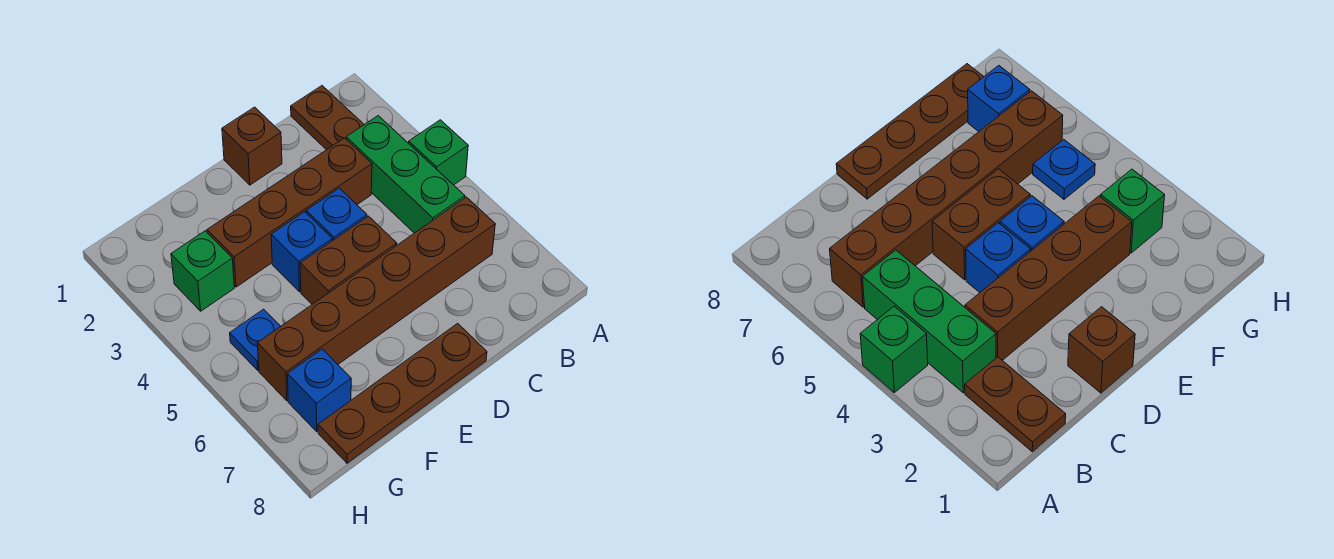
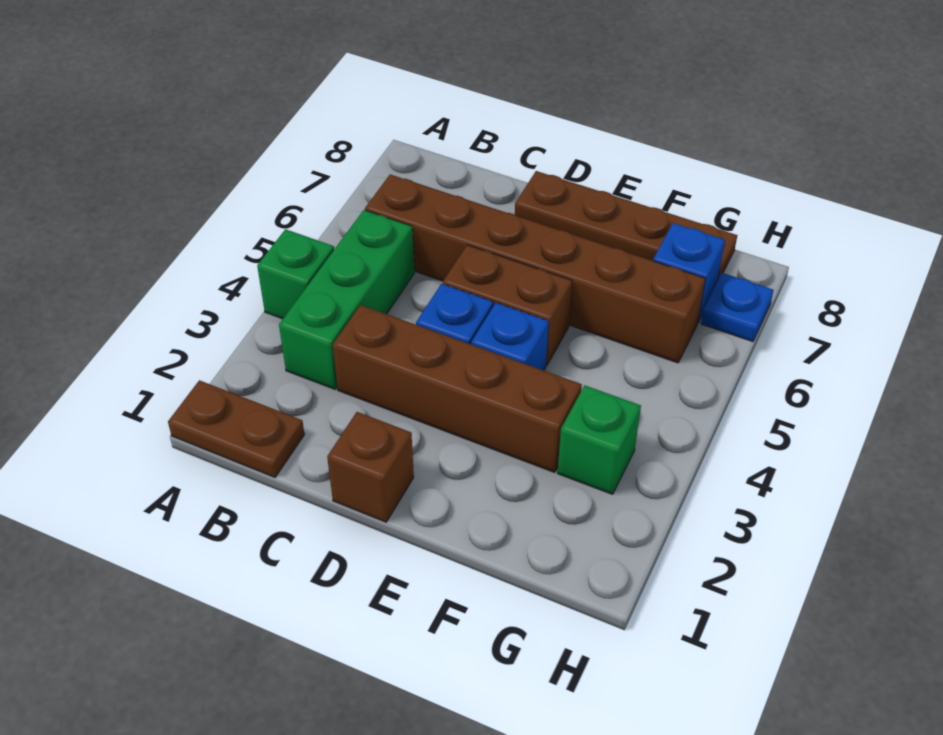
brown 1x2 plate [291,86,364,150] -> brown 1x2 plate turned to [168,380,304,477]
blue 1x1 plate [230,309,281,370] -> blue 1x1 plate moved to [701,273,774,342]

